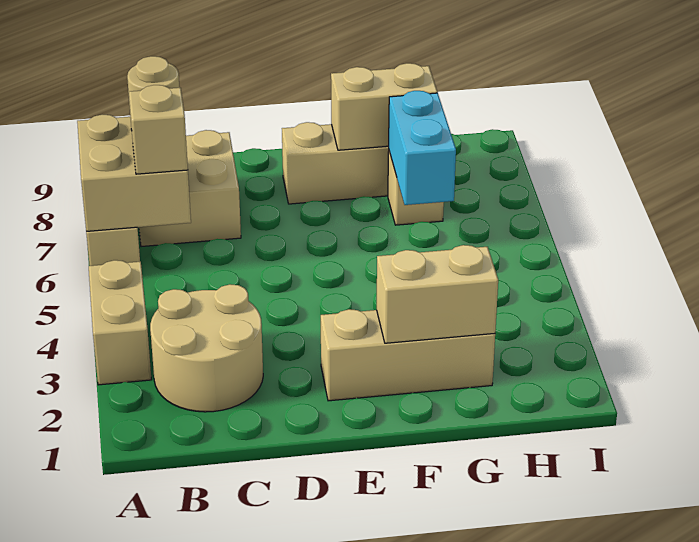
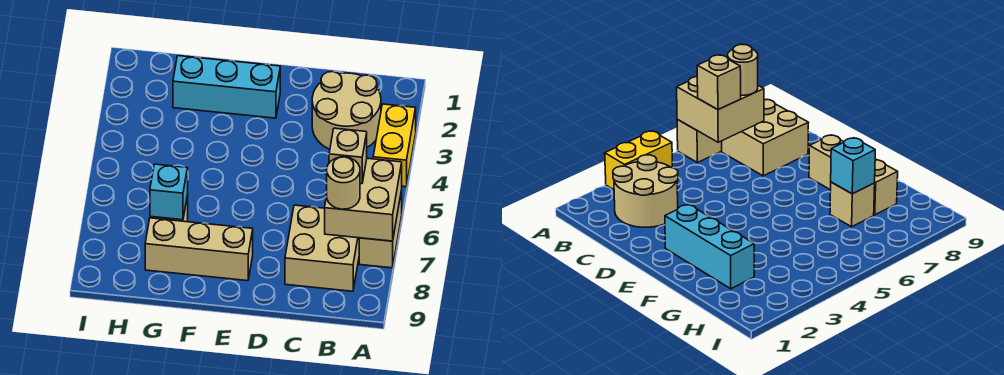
tan 1x2 brick [89,260,151,385] -> yellow 1x2 brick [373,104,416,187]
tan 1x3 brick [321,309,495,401] -> cyan 1x3 brick [173,56,280,118]
tan 1x2 brick [377,245,498,343] -> none
tan 1x2 brick [331,63,437,150] -> none
cyan 1x2 brick [389,91,456,205] -> cyan 1x1 brick [150,164,188,220]

